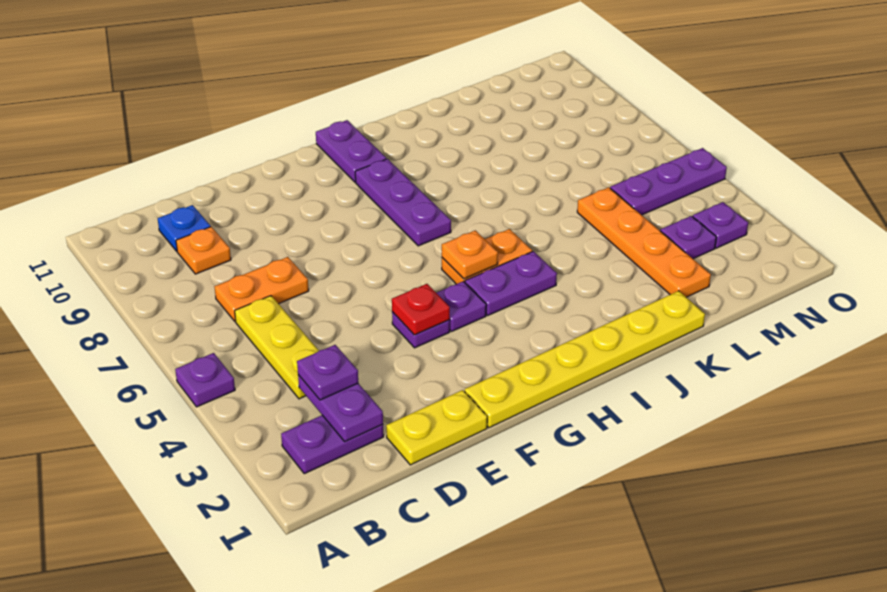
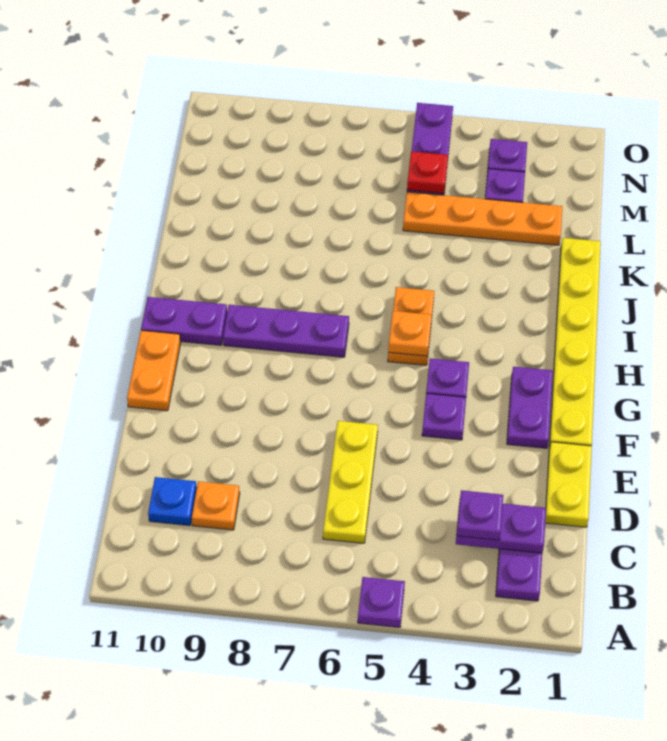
yellow 1x3 plate [235,296,319,399] -> yellow 1x3 plate turned to [323,421,378,543]
orange 1x2 plate [214,257,309,322] -> orange 1x2 plate moved to [127,330,181,411]
red 1x1 plate [392,284,450,335] -> red 1x1 plate moved to [407,151,448,193]
purple 1x2 plate [465,251,557,315] -> purple 1x2 plate moved to [507,367,553,448]

